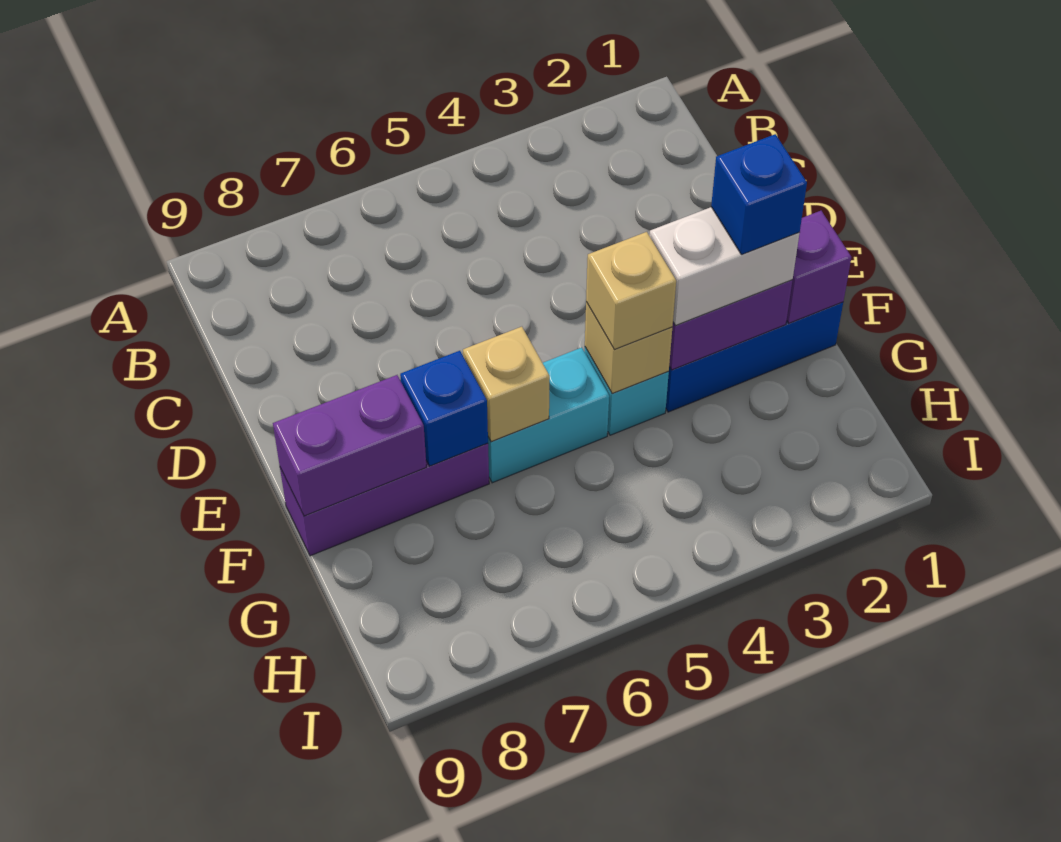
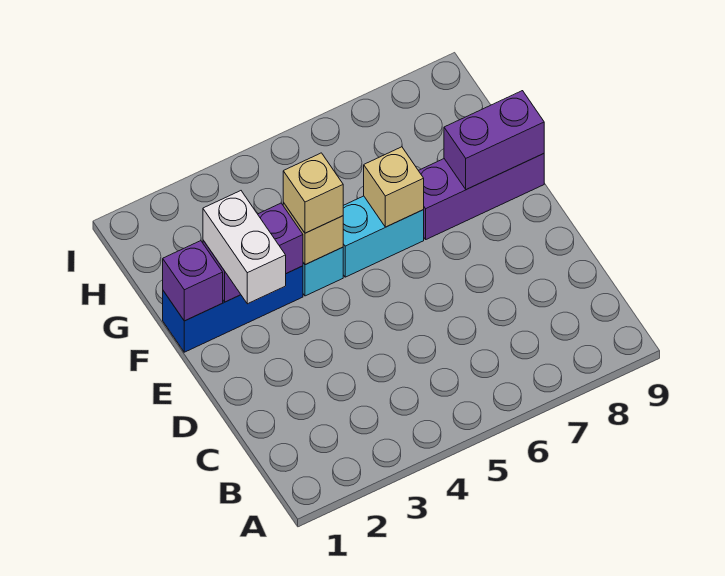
white 1x2 brick [649,207,799,326] -> white 1x2 brick turned to [203,191,286,304]
blue 1x1 brick [711,134,807,255] -> none
blue 1x1 brick [400,351,488,466] -> none

